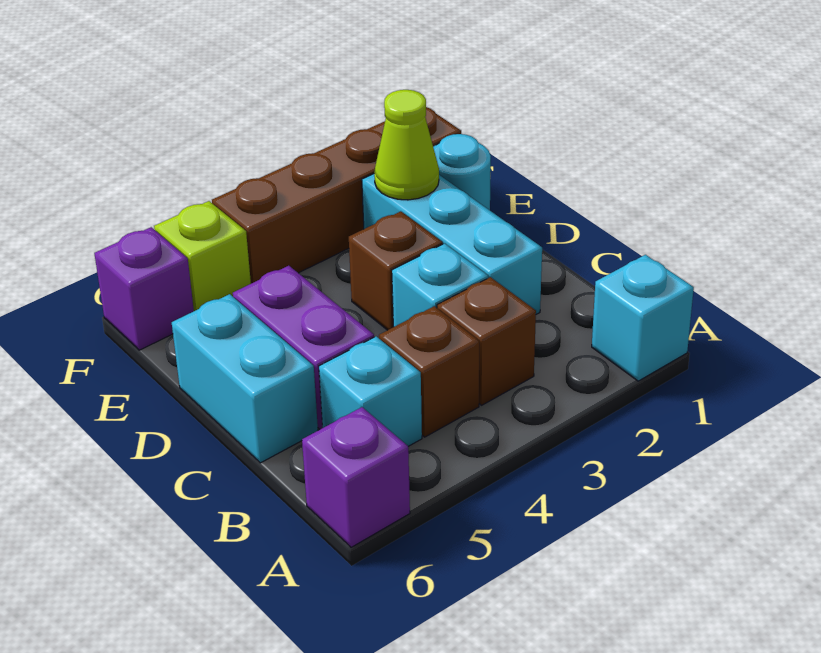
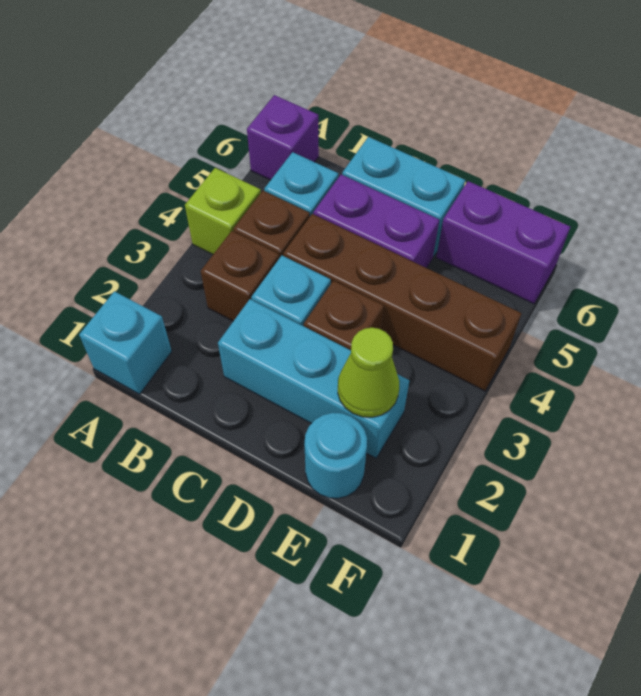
brown 1x4 brick [212,107,461,284] -> brown 1x4 brick turned to [283,214,522,391]
lime 1x1 brick [154,201,251,311] -> lime 1x1 brick moved to [185,168,261,254]
purple 1x1 brick [94,227,194,350] -> purple 1x2 brick [436,181,570,304]

